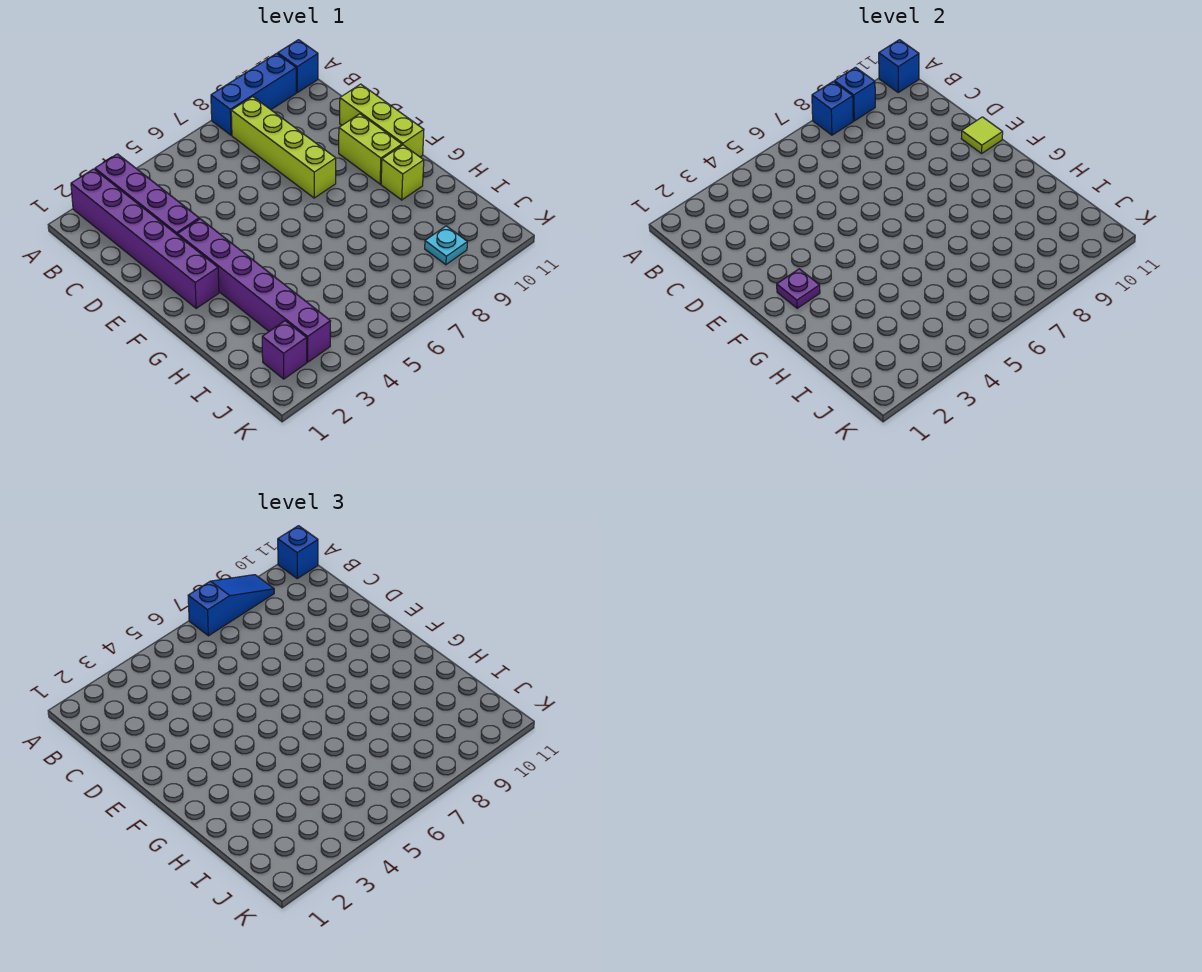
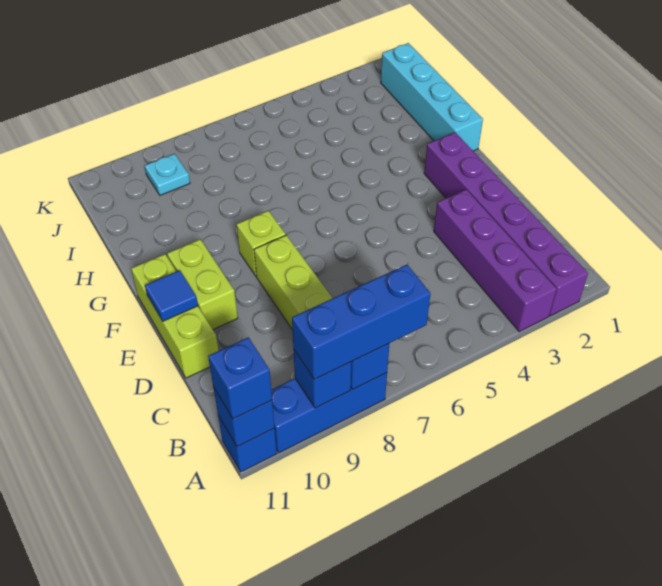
blue 1x3 slope [188,575,274,636] -> blue 1x3 brick [292,265,431,379]
purple 1x6 brick [178,219,331,362] -> none
lime 1x1 tile [961,117,1003,153] -> blue 1x1 tile [145,270,198,321]
purple 1x1 plate [777,269,820,308] -> none
none -> cyan 1x4 brick [381,43,483,151]
lime 1x1 brick [381,145,424,200] -> lime 1x1 brick moved to [237,211,286,276]
purple 1x1 brick [262,321,307,379] -> none

